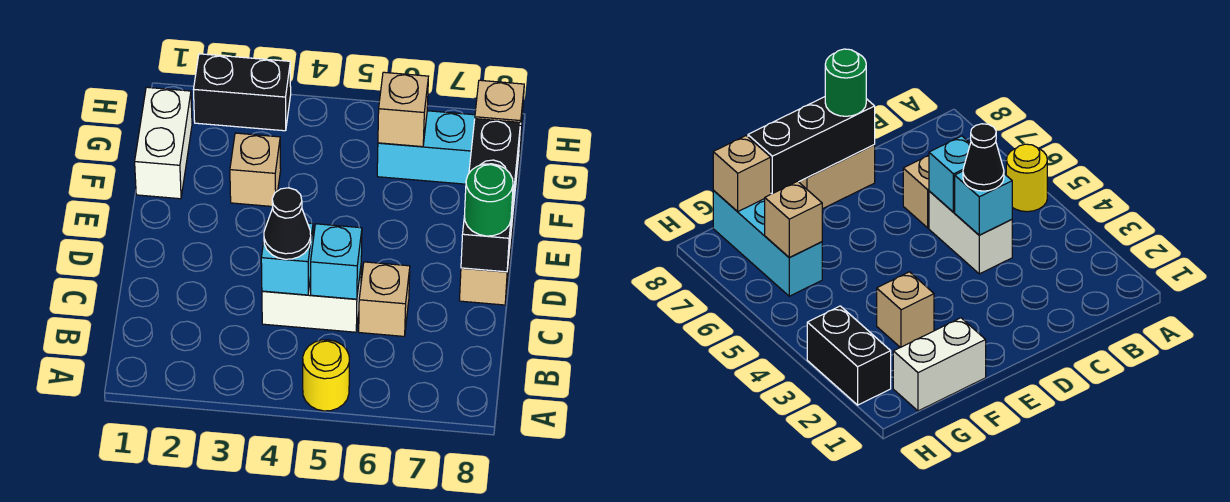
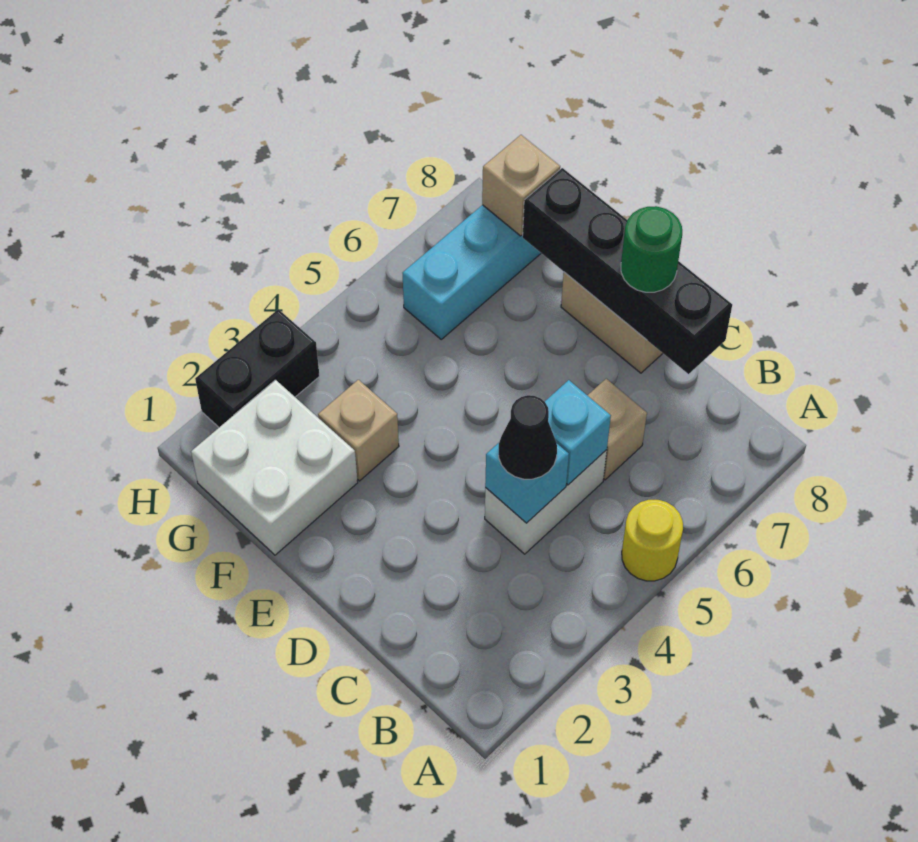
black 1x3 brick [461,119,521,272] -> black 1x4 brick [523,168,732,374]
white 1x2 brick [135,87,192,199] -> white 2x2 brick [191,380,358,555]
tan 1x1 brick [378,72,428,147] -> none

